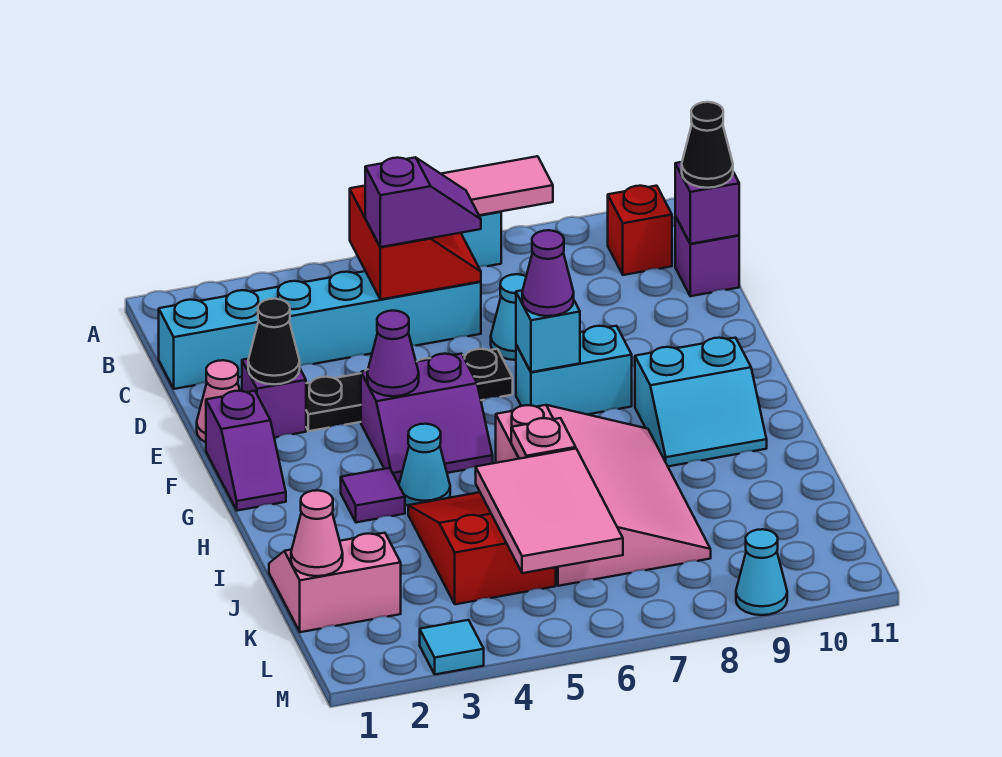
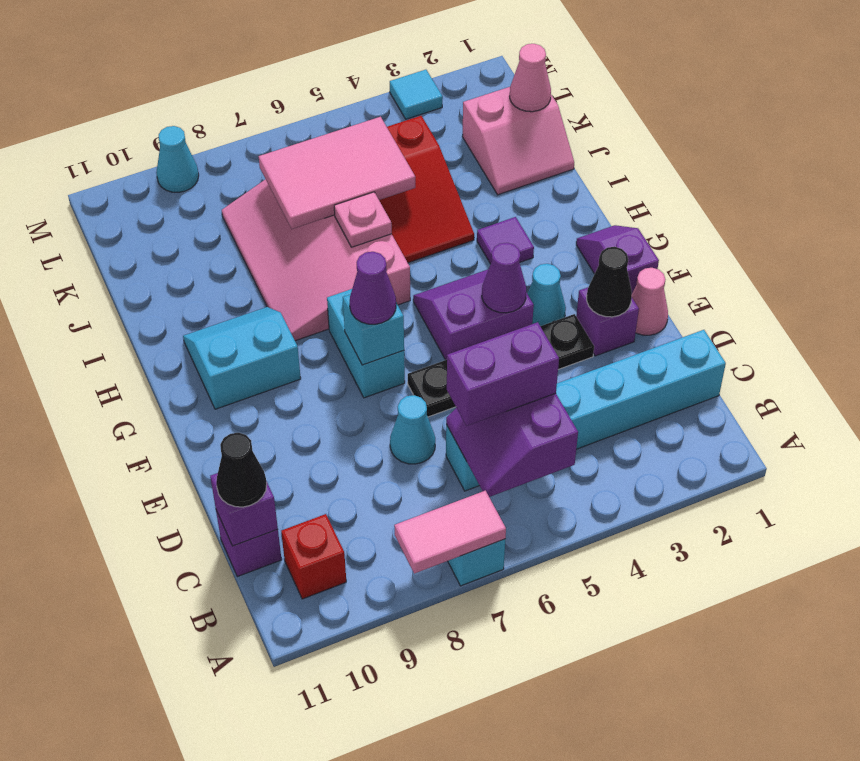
red 2x2 slope [350,186,481,300] -> purple 2x2 slope [446,393,578,497]
purple 1x2 slope [365,157,481,247] -> purple 1x2 brick [447,322,559,426]
cyan 1x2 brick [516,326,632,415] -> cyan 1x2 brick turned to [327,289,405,398]
cyan 1x1 cone [399,424,450,506] -> cyan 1x1 cone moved to [527,264,566,326]
pink 2x3 tile [476,449,623,573] -> pink 2x3 tile turned to [259,117,415,229]

